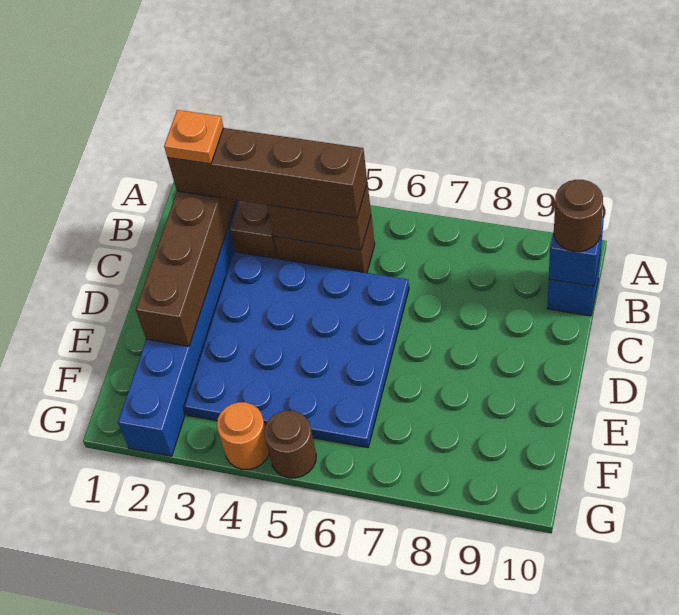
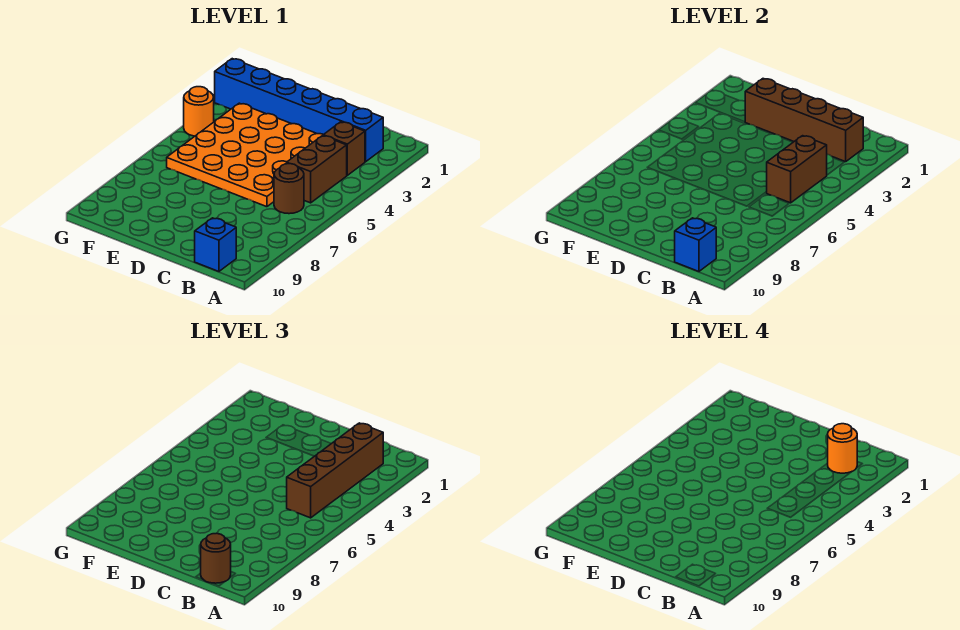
orange 1x1 plate [164,110,223,164] -> orange 1x1 round brick [828,424,857,473]
blue 4x4 plate [184,252,409,447] -> orange 4x4 plate [167,103,324,207]
brown 1x1 round brick [264,411,316,478] -> brown 1x1 round brick moved to [274,164,304,214]

